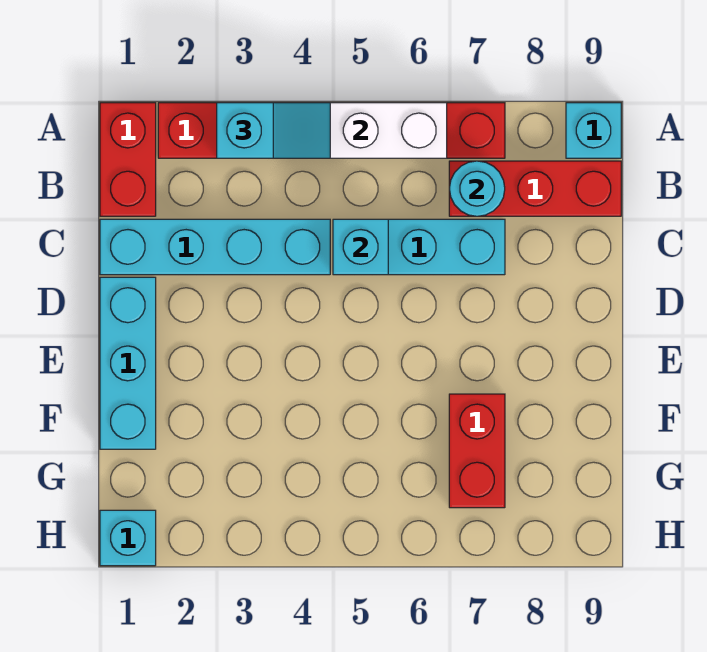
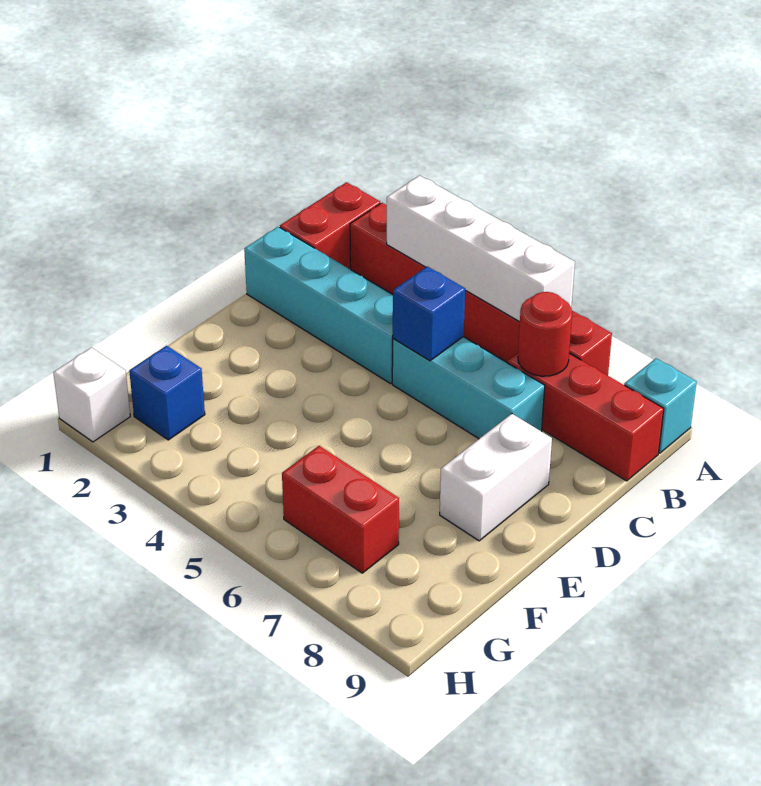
cyan 1x2 slope [217,103,330,158] -> none
cyan 1x1 round brick [449,161,505,216] -> red 1x1 round brick [518,292,572,376]
cyan 1x1 brick [333,219,388,275] -> blue 1x1 brick [393,266,465,361]
cyan 1x3 brick [100,277,156,449] -> none
none -> white 1x2 brick [440,414,552,541]
red 1x2 brick [449,394,505,508] -> red 1x2 brick turned to [282,446,399,573]
none -> blue 1x1 brick [129,346,205,440]
cyan 1x1 brick [100,510,156,566] -> white 1x1 brick [53,348,130,442]

